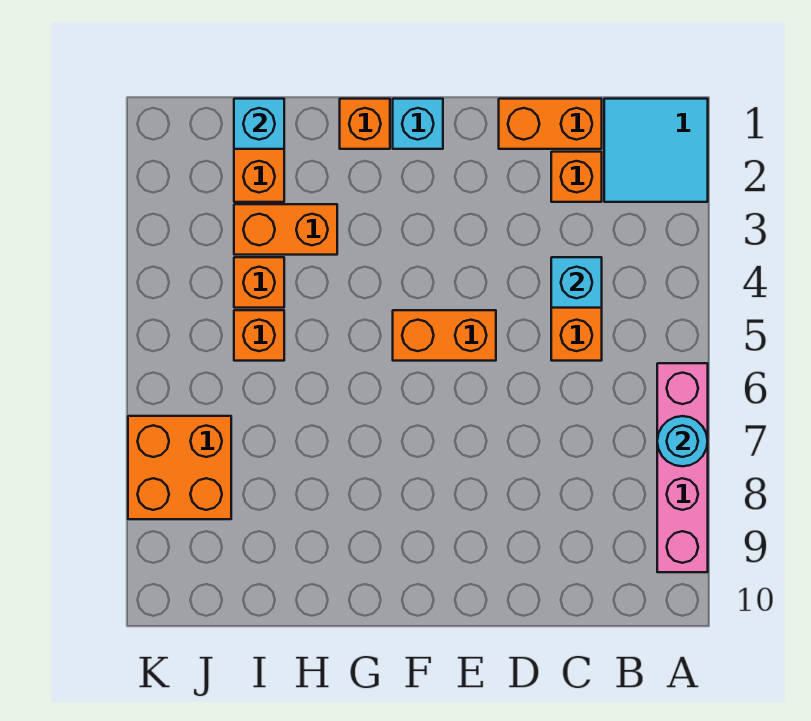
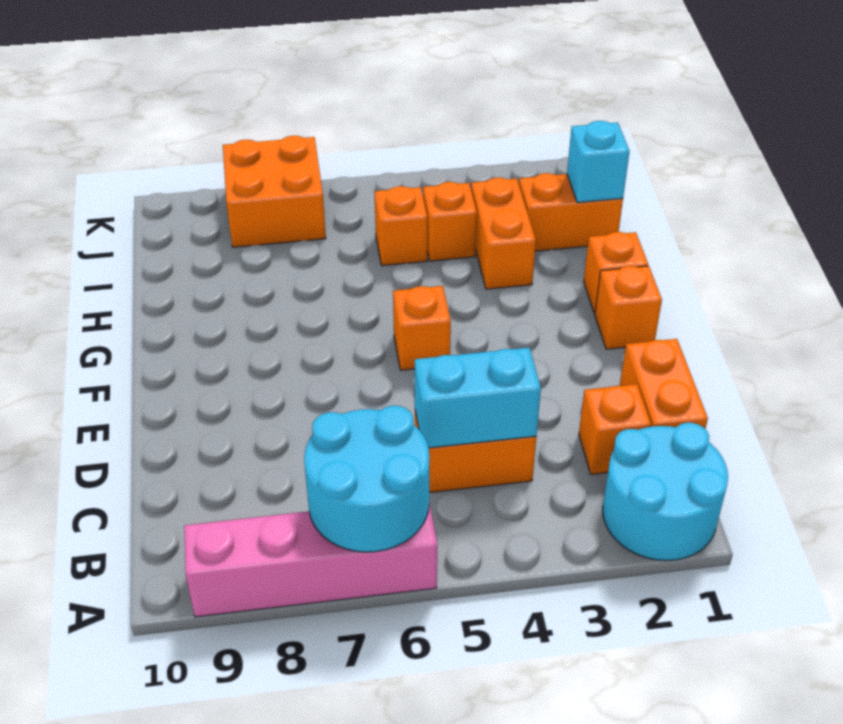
cyan 2x2 tile [604,99,708,202] -> cyan 2x2 round brick [603,423,728,561]
cyan 1x1 round brick [657,416,708,466] -> cyan 2x2 round brick [304,406,429,552]
cyan 1x1 brick [551,257,602,308] -> cyan 1x2 brick [415,348,541,448]
orange 1x2 brick [393,310,496,361] -> orange 1x1 brick [393,286,451,370]
cyan 1x1 brick [393,99,443,149] -> orange 1x1 brick [595,266,662,349]

